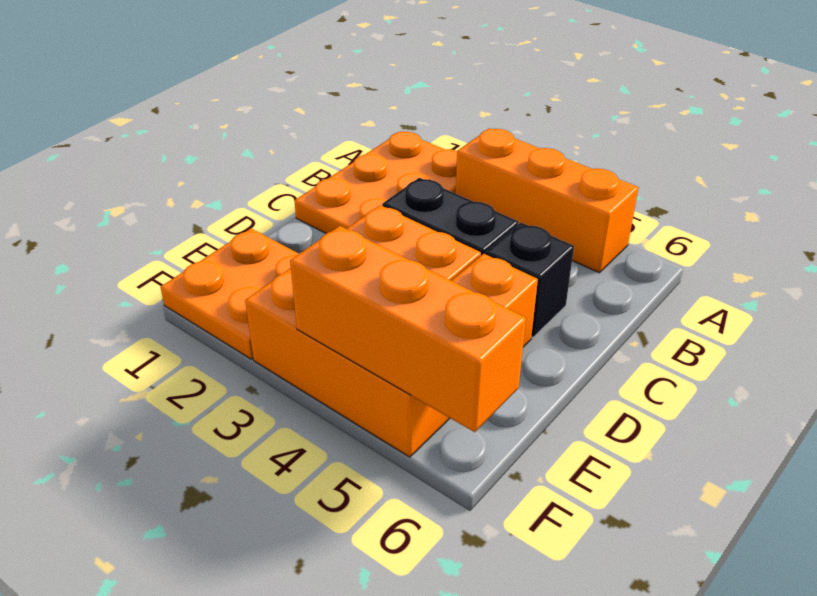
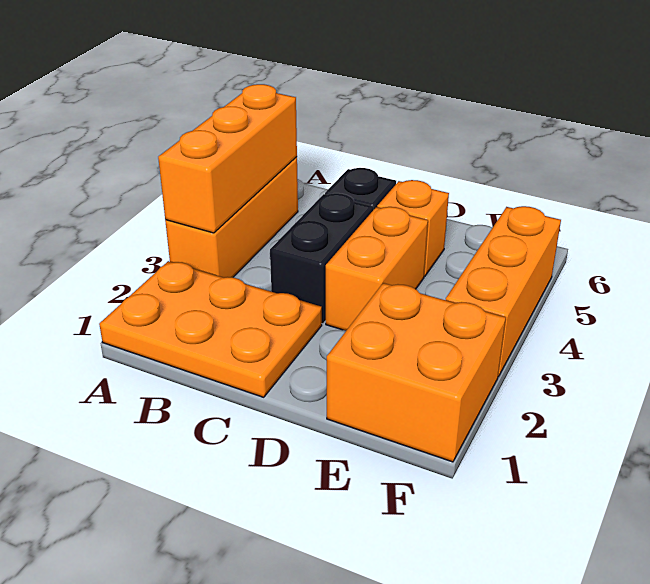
orange 2x2 plate [160,229,299,359] -> orange 2x2 brick [327,283,506,462]
orange 1x3 brick [290,226,526,432] -> orange 1x3 brick moved to [158,84,297,233]

